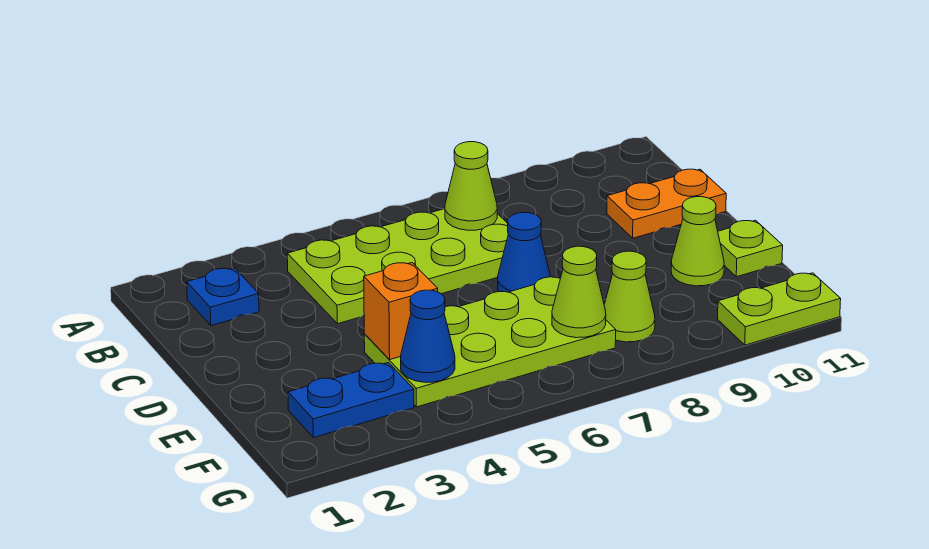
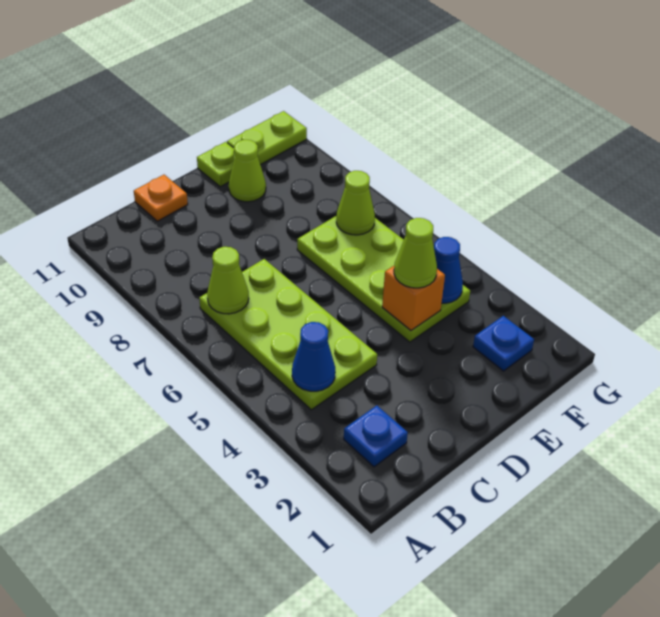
orange 1x2 plate [607,169,726,238] -> orange 1x1 plate [134,175,188,221]
blue 1x1 cone [498,212,550,292] -> blue 1x1 cone moved to [292,322,335,391]
blue 1x2 plate [288,363,414,438] -> blue 1x1 plate [473,316,534,371]
lime 1x1 cone [604,251,655,342] -> lime 1x1 cone moved to [394,218,437,288]
lime 1x2 plate [718,273,841,345] -> lime 1x2 plate turned to [227,111,307,165]

